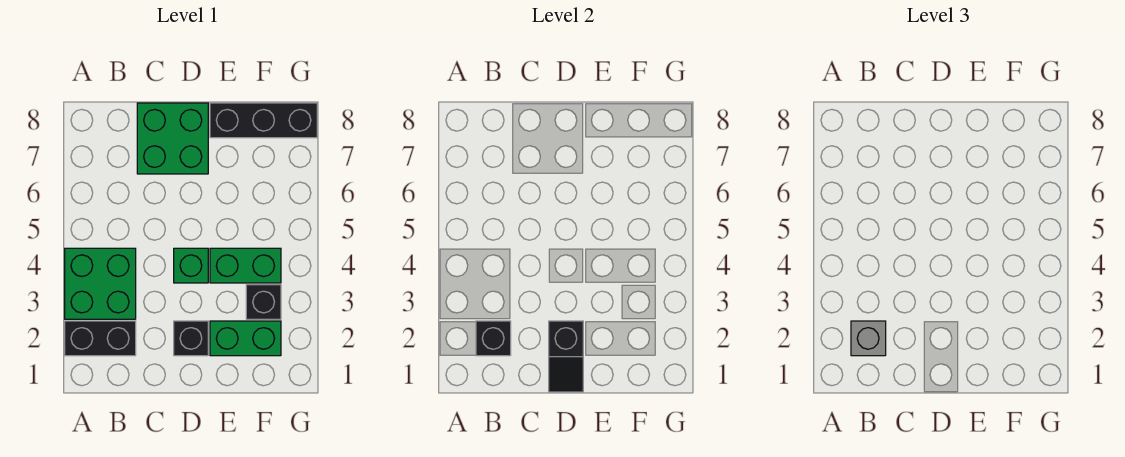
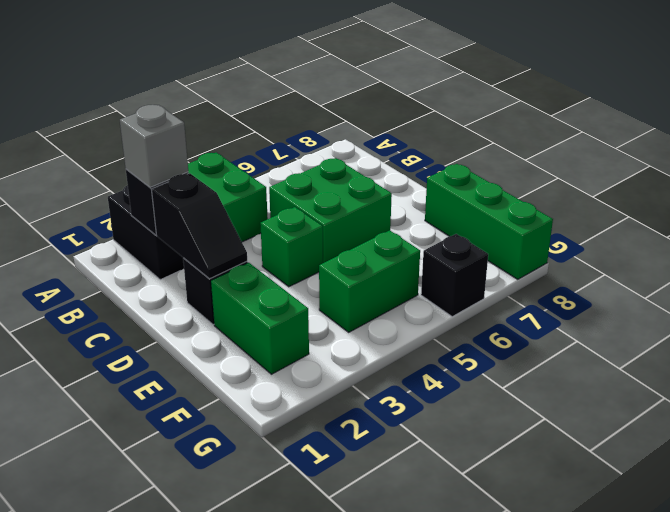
green 2x2 brick [137,103,208,174] -> green 2x2 brick moved to [269,158,392,263]
black 1x2 slope [549,321,583,392] -> black 1x2 slope turned to [151,173,247,279]
green 1x2 brick [210,248,281,283] -> green 1x2 brick turned to [319,230,420,332]
black 1x3 brick [210,103,317,138] -> green 1x3 brick [425,164,553,279]
black 1x1 brick [246,285,281,319] -> black 1x1 brick moved to [421,234,488,317]

